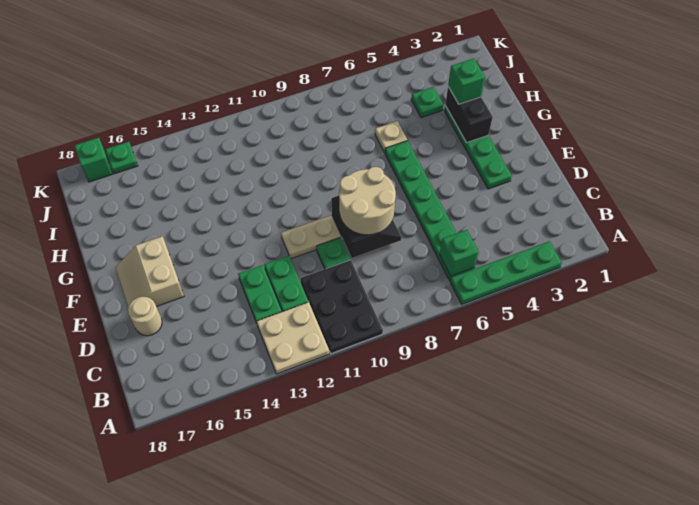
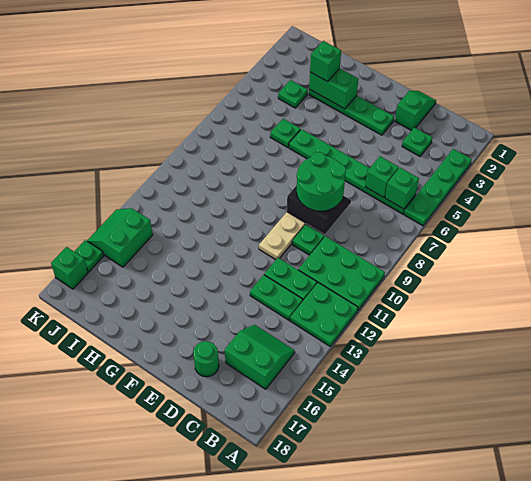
black 2x3 plate [300,260,383,353] -> green 2x3 plate [298,236,385,310]
tan 2x2 plate [257,302,329,374] -> green 2x2 plate [290,283,358,346]
none -> green 2x2 slope [225,325,295,389]
none -> green 1x1 plate [402,127,433,156]
none -> green 1x1 brick [365,156,399,198]
none -> green 1x2 slope [395,91,436,131]
tan 2x2 round brick [339,167,396,235] -> green 2x2 round brick [297,152,346,211]
tan 1x1 round brick [128,297,162,336] -> green 1x1 round brick [193,341,219,377]
tan 2x2 slope [116,236,184,307] -> none
black 1x2 brick [445,87,493,143] -> green 1x2 brick [309,68,358,109]
tan 1x1 plate [375,121,407,153] -> green 1x1 plate [270,119,300,147]
none -> green 2x2 slope [87,208,153,267]

